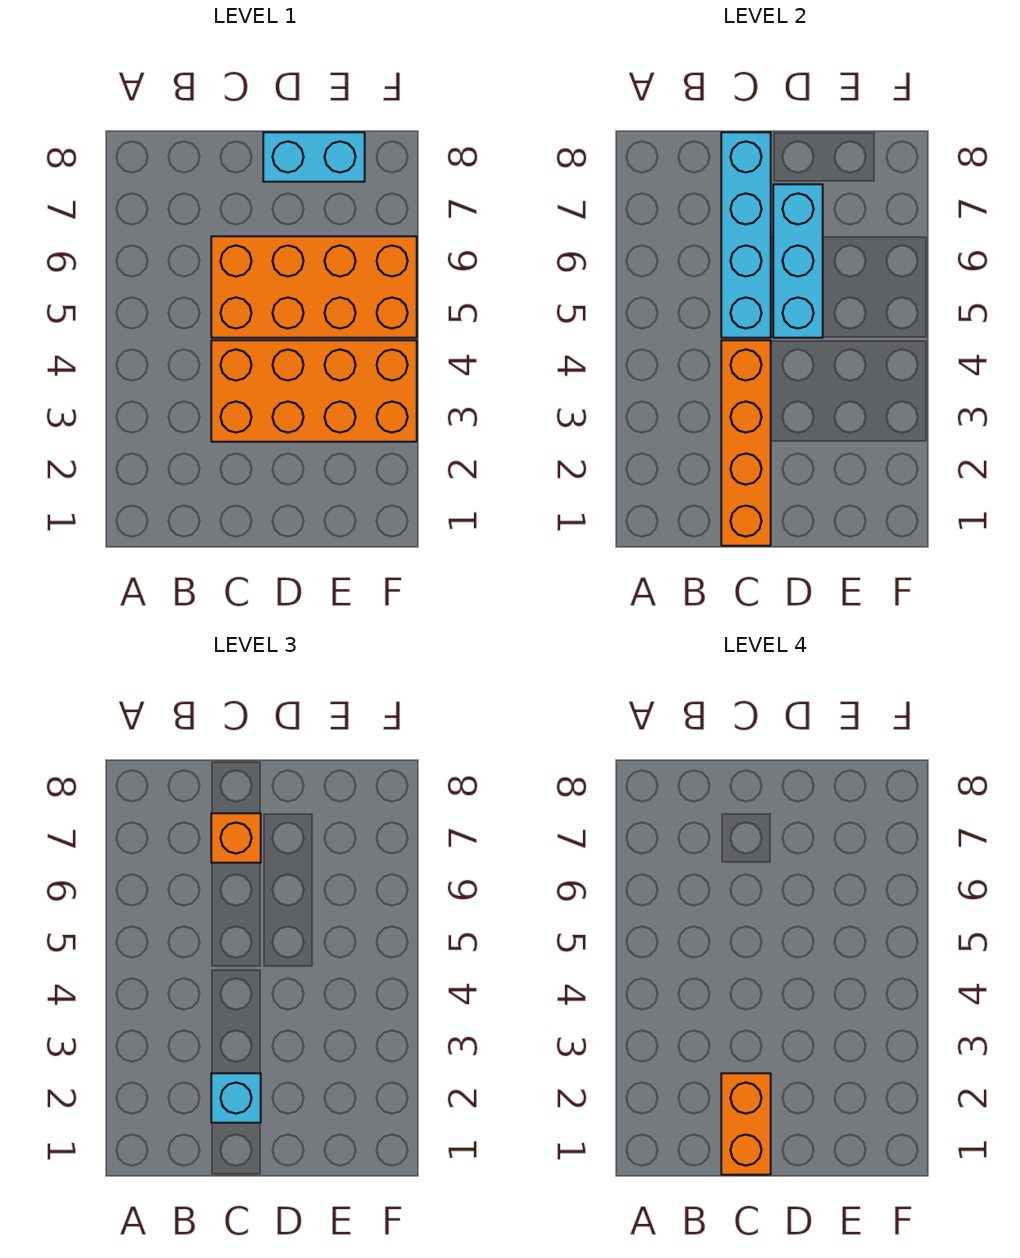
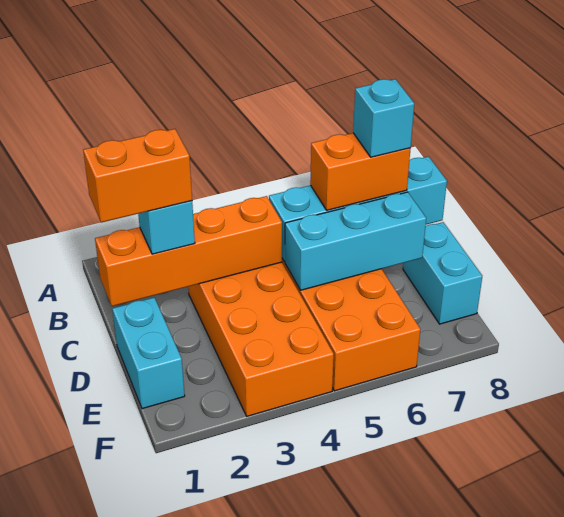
orange 1x1 brick [211,813,261,863] -> orange 1x2 brick [310,133,411,210]
none -> cyan 1x1 brick [353,79,414,157]
none -> cyan 1x2 brick [112,298,185,409]

